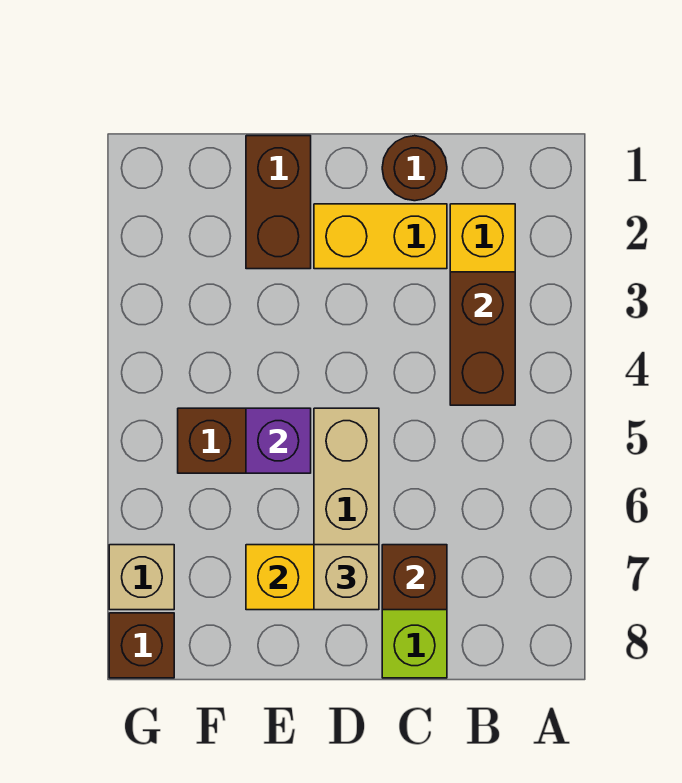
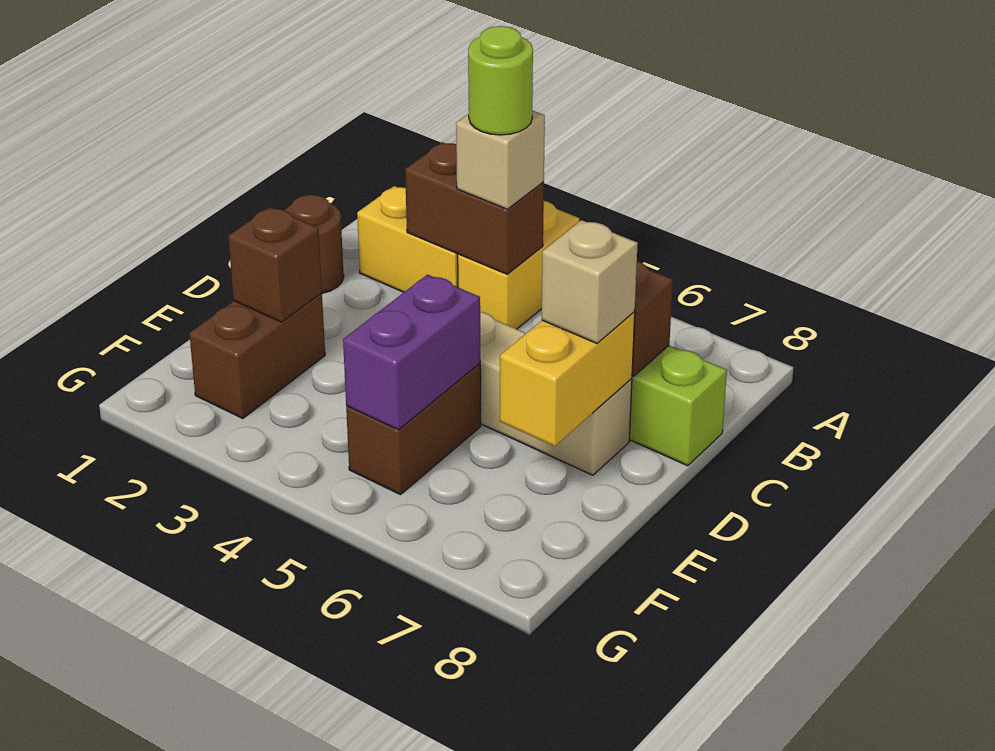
none -> lime 1x1 round brick [468,26,533,135]
yellow 1x2 brick [314,204,447,269] -> yellow 1x2 brick moved to [458,201,579,329]
brown 1x2 brick [246,136,311,269] -> brown 1x2 brick turned to [189,293,325,419]
purple 1x1 brick [246,408,311,473] -> purple 1x2 brick [343,275,480,430]
tan 1x1 brick [109,545,174,610] -> tan 1x1 brick moved to [456,110,545,209]
brown 1x1 brick [109,613,174,678] -> brown 1x1 brick moved to [228,207,322,322]

